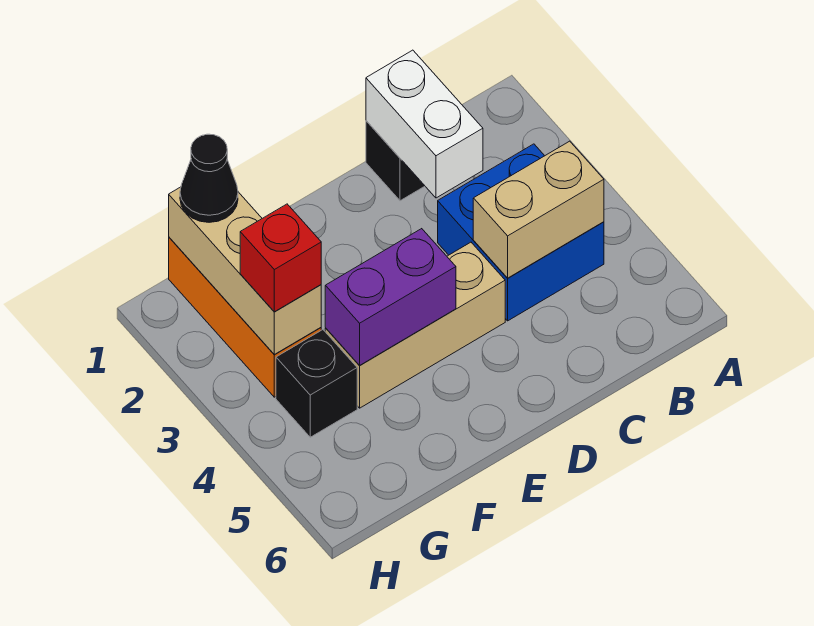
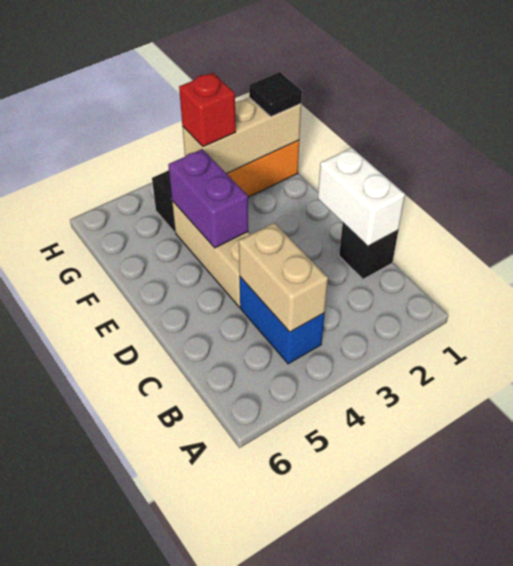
blue 2x2 brick [438,144,604,321] -> blue 1x2 brick [240,277,325,364]
white 1x2 brick [366,50,483,198] -> white 1x2 brick turned to [318,148,405,246]
black 1x1 cone [180,134,238,222] -> black 1x1 tile [249,72,302,117]

